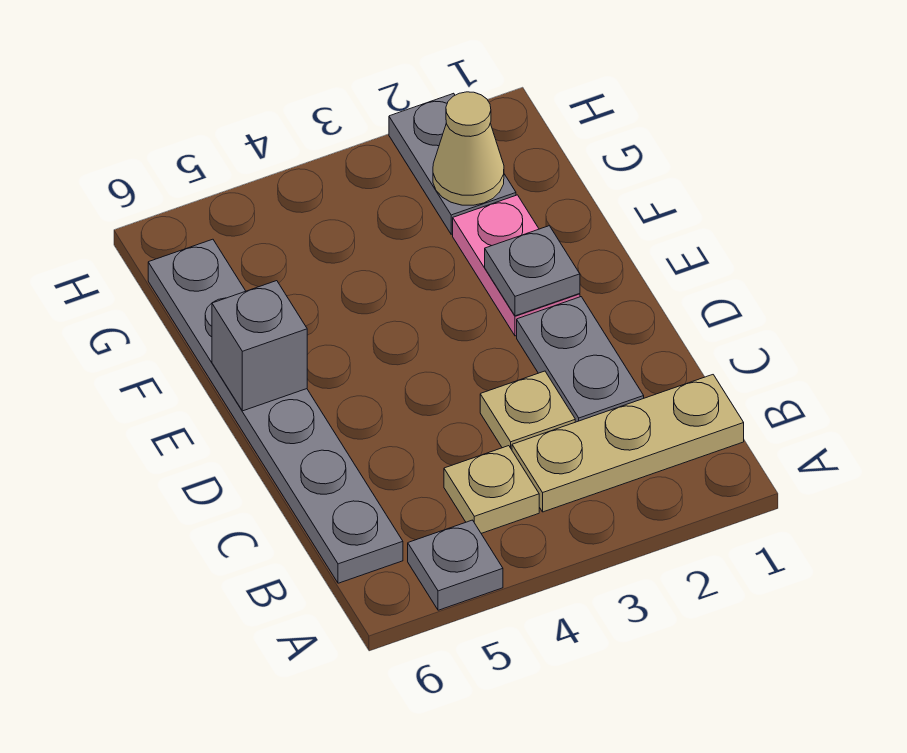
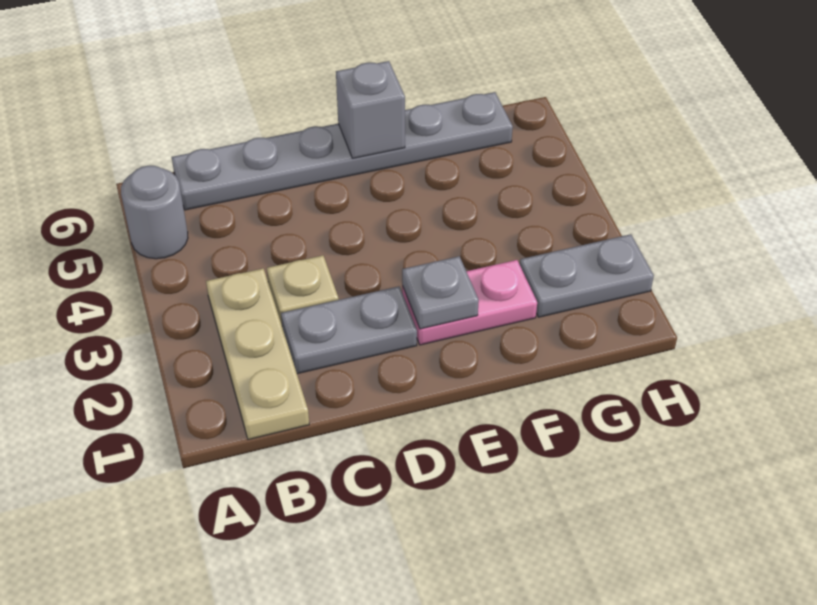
grey 1x1 plate [408,520,503,610] -> grey 1x1 round brick [121,166,188,259]
tan 1x1 plate [444,446,539,533] -> none
tan 1x1 cone [433,92,504,205] -> none

